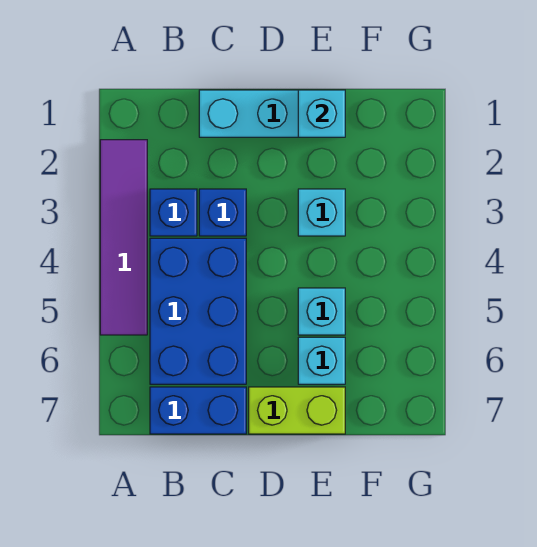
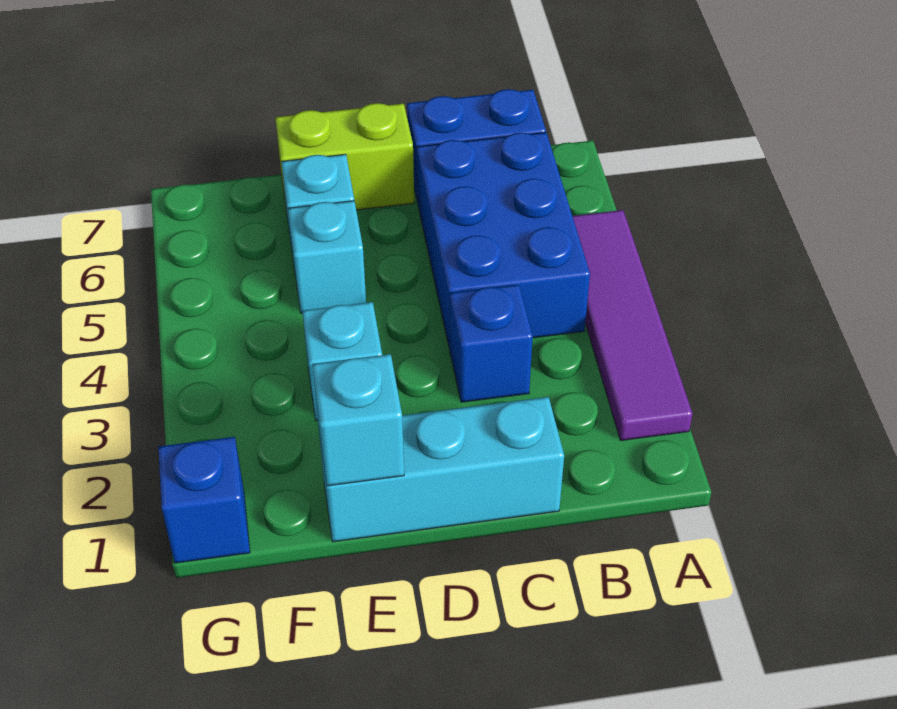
blue 1x1 brick [150,189,197,236] -> blue 1x1 brick moved to [158,437,250,563]

